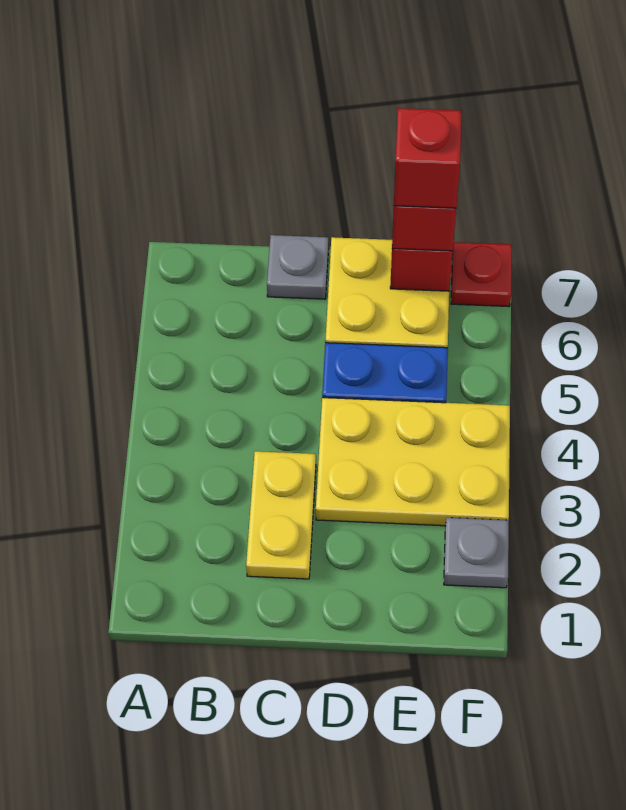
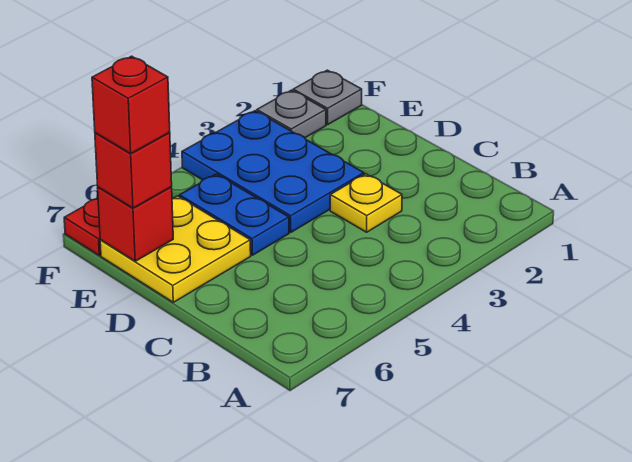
yellow 1x2 plate [246,451,316,579] -> yellow 1x1 plate [330,174,402,232]
grey 1x1 plate [267,235,328,299] -> grey 1x1 plate moved to [293,70,362,125]
yellow 2x3 plate [316,398,510,526] -> blue 2x3 plate [182,111,364,232]

